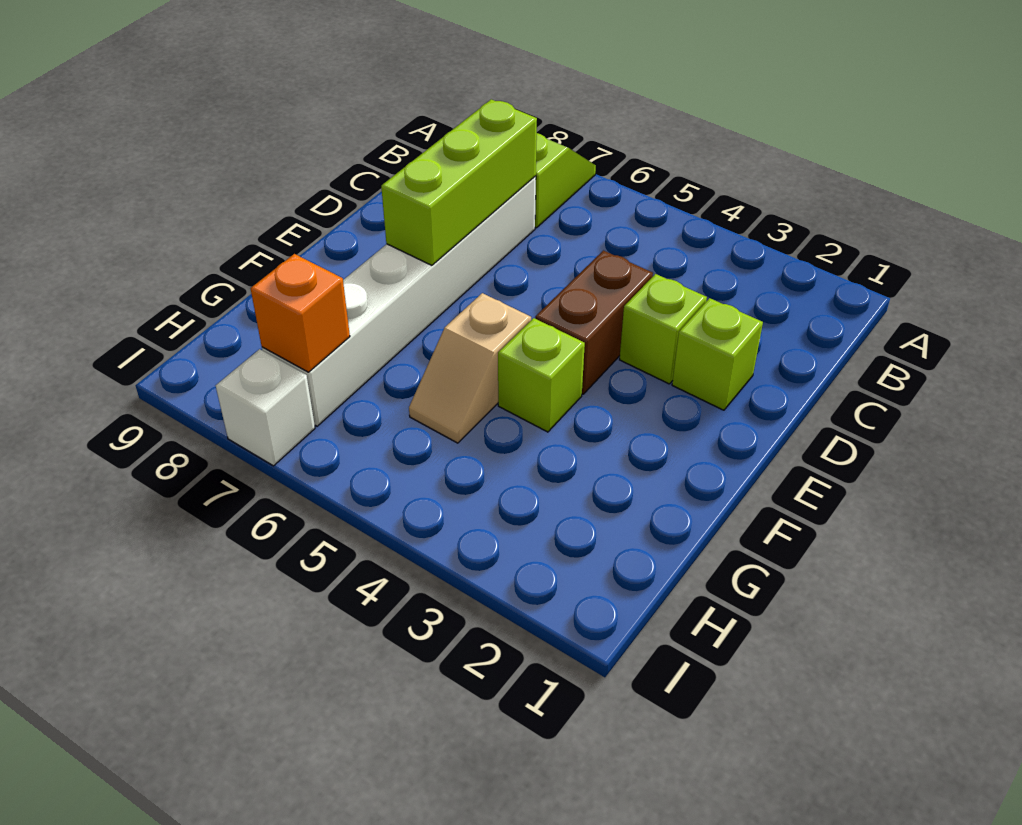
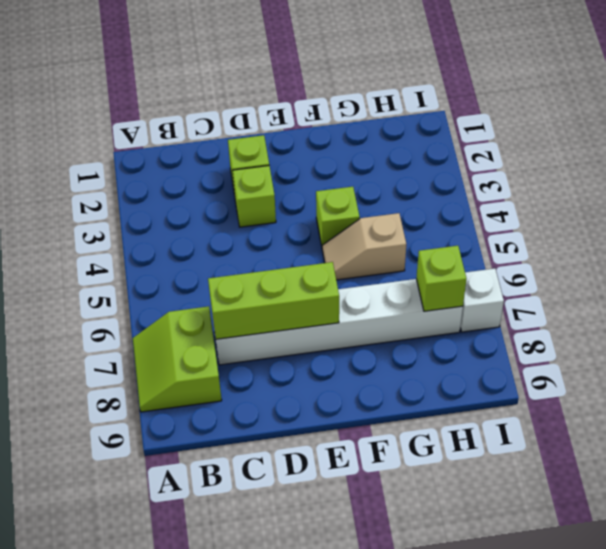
brown 1x2 brick [535,251,653,394] -> none
tan 1x2 slope [409,293,531,443] -> tan 1x2 slope turned to [322,213,406,280]
orange 1x1 brick [251,254,350,372] -> lime 1x1 brick [416,246,466,311]

